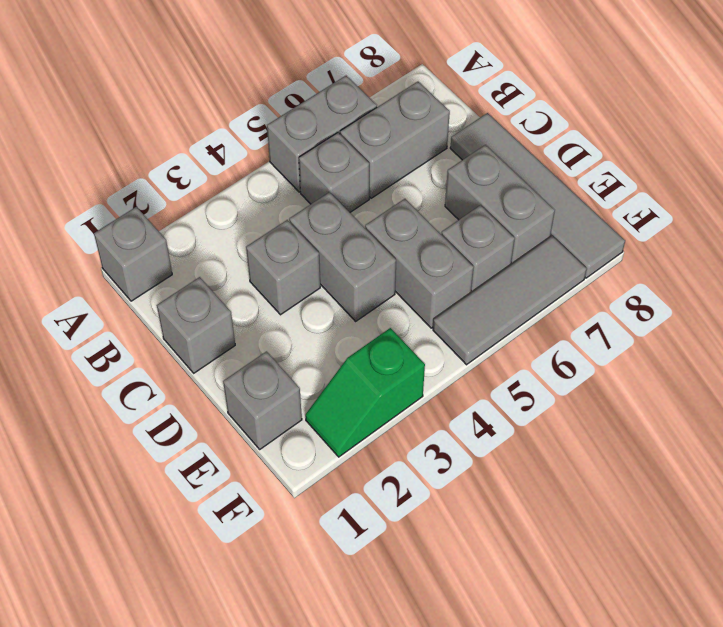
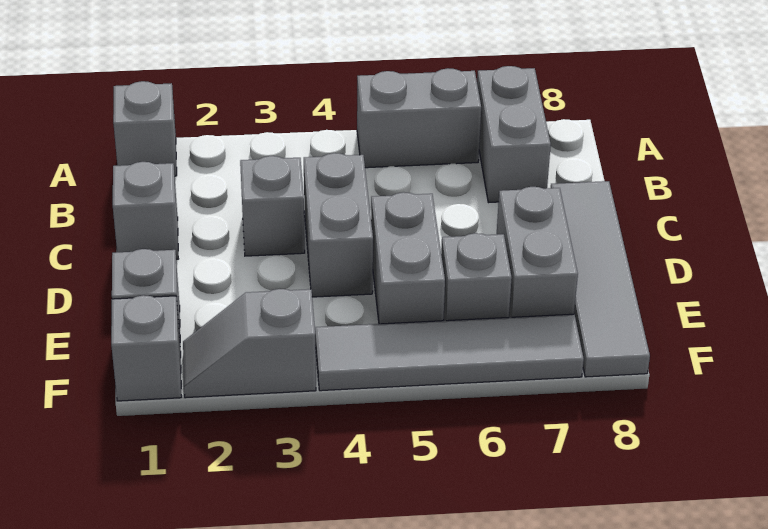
grey 1x1 brick [299,133,369,212] -> grey 1x1 brick moved to [111,295,182,401]
grey 1x2 brick [340,82,450,198] -> grey 1x2 brick turned to [477,66,551,203]
green 1x2 slope [305,328,425,457] -> grey 1x2 slope [183,289,316,398]
grey 1x3 tile [433,236,587,365] -> grey 1x4 tile [315,314,584,391]

